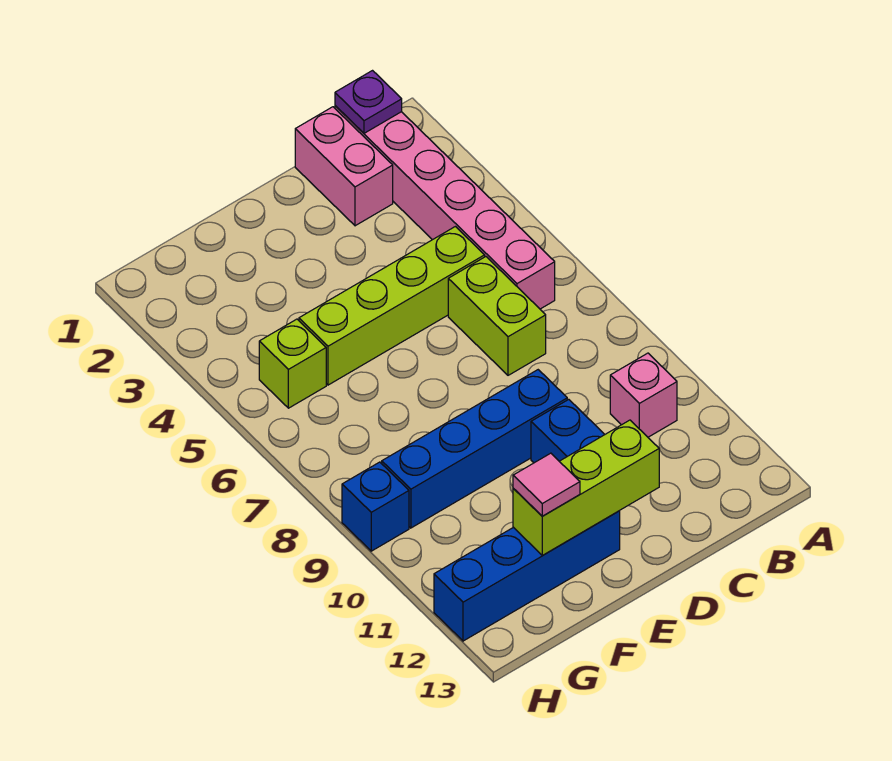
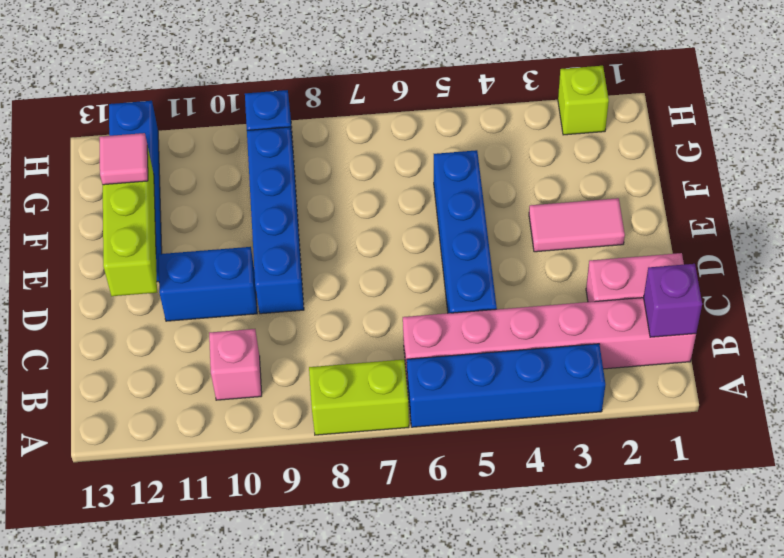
none -> blue 1x4 brick [407,344,605,427]
purple 1x1 plate [335,71,402,133] -> purple 1x1 brick [644,264,702,337]
lime 1x4 brick [299,227,485,385] -> blue 1x4 brick [434,150,497,313]
lime 1x2 brick [448,257,546,375] -> lime 1x2 brick moved to [309,359,409,435]
none -> pink 1x2 tile [529,198,625,252]
lime 1x1 brick [259,319,326,408] -> lime 1x1 brick moved to [558,66,609,135]

